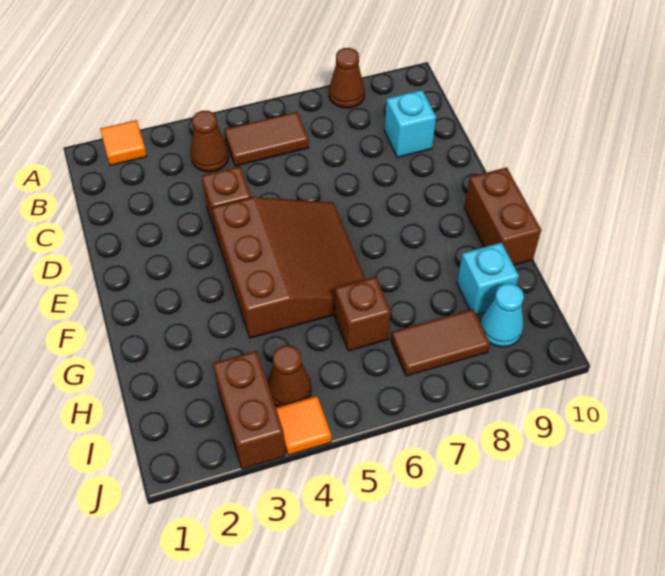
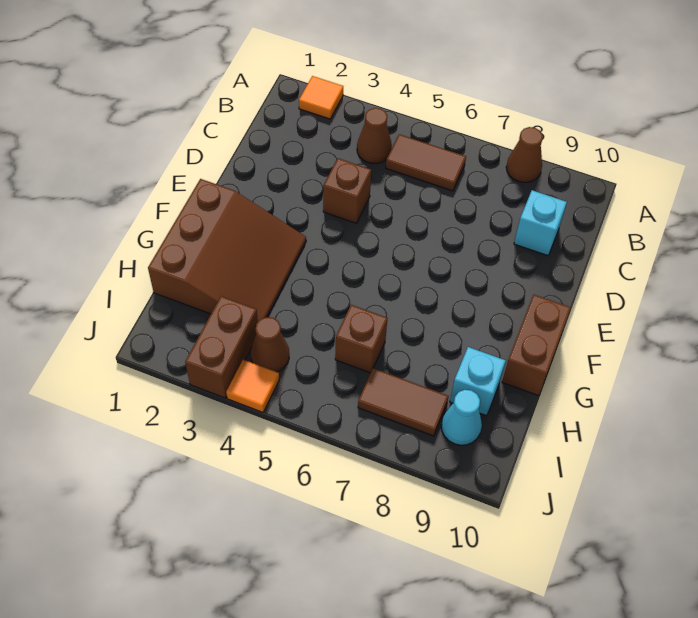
brown 3x3 slope [212,197,365,338] -> brown 3x3 slope moved to [148,179,306,322]

